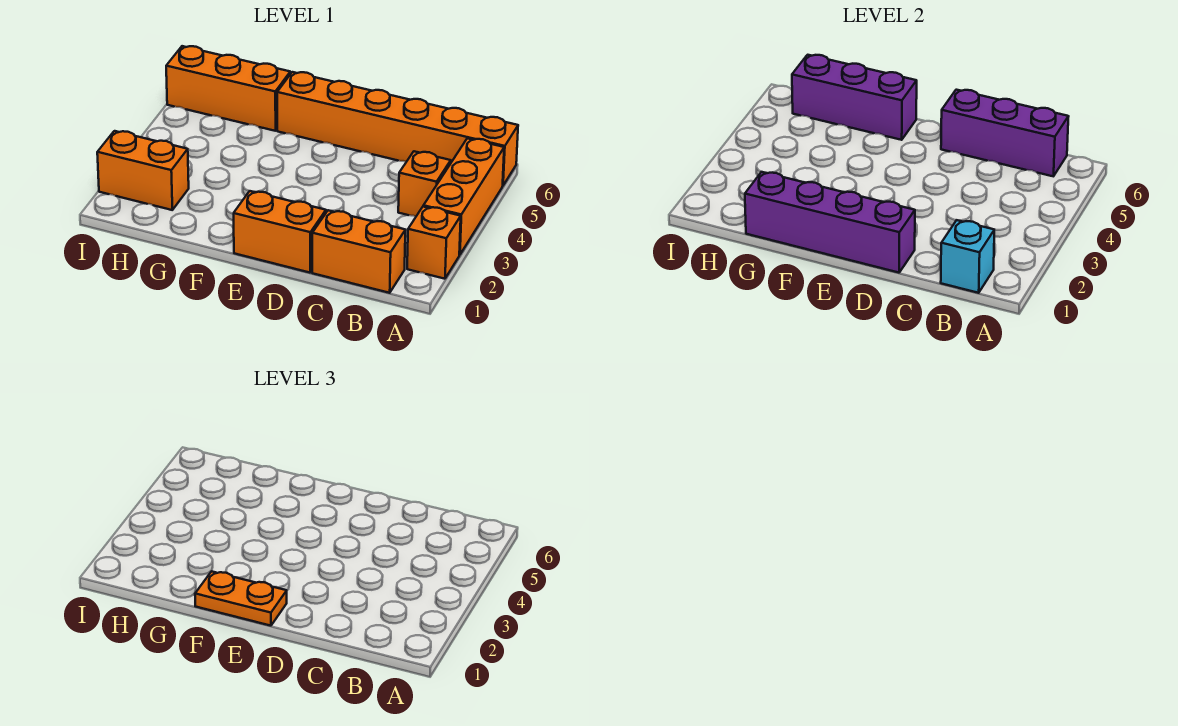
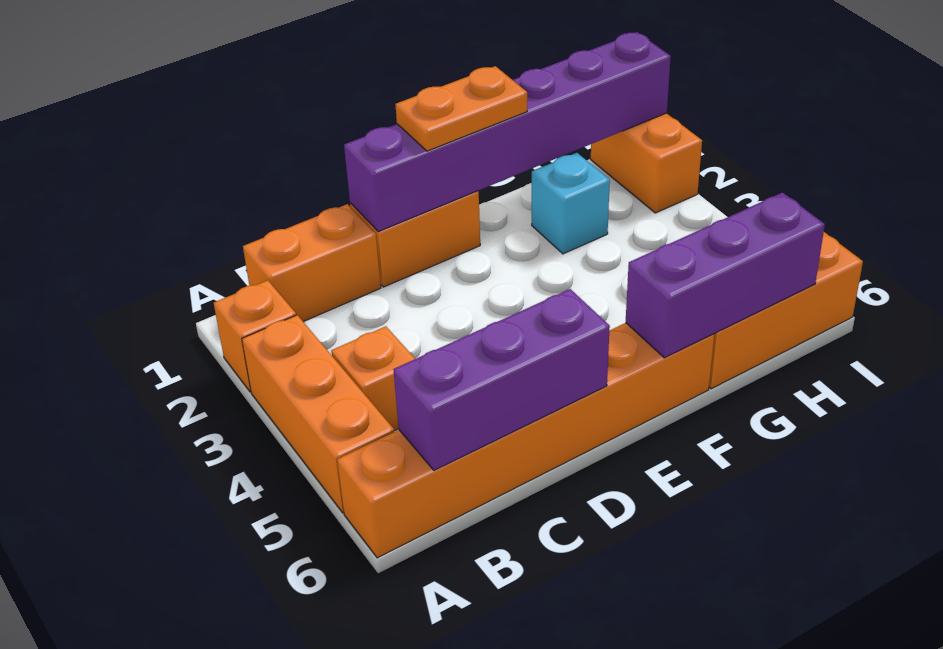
cyan 1x1 brick [941,220,994,293] -> cyan 1x1 brick moved to [532,153,610,254]
purple 1x4 brick [745,172,915,273] -> purple 1x6 brick [344,32,671,232]
orange 1x2 brick [97,131,189,210] -> orange 1x2 brick turned to [591,113,702,213]

